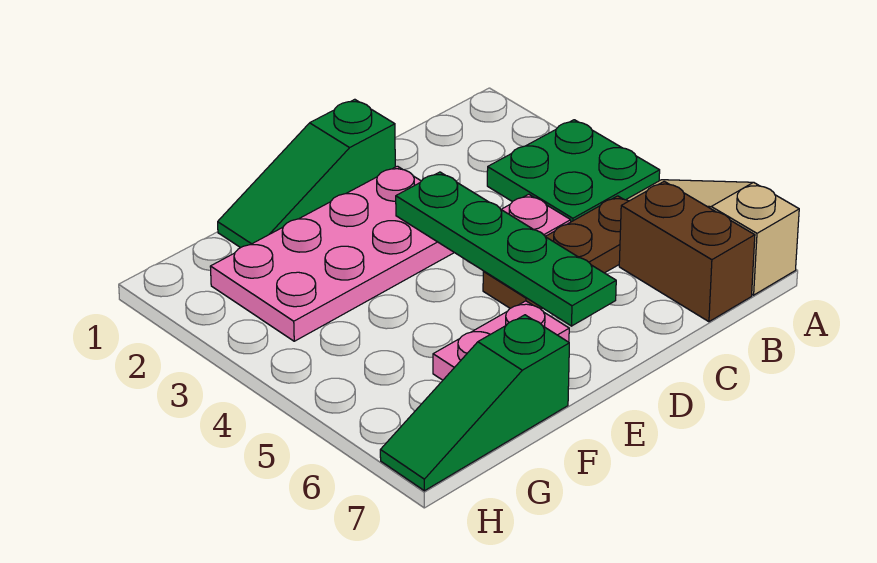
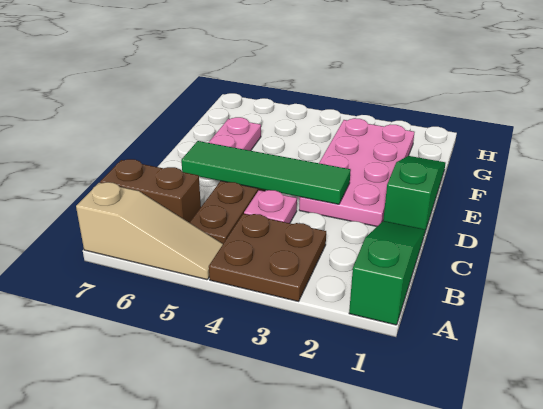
green 2x2 plate [487,120,660,222] -> brown 2x2 plate [209,214,326,301]
green 1x4 plate [396,172,616,326] -> green 1x4 tile [181,141,351,204]
green 1x3 slope [380,315,569,491] -> green 1x3 slope moved to [349,221,425,325]

